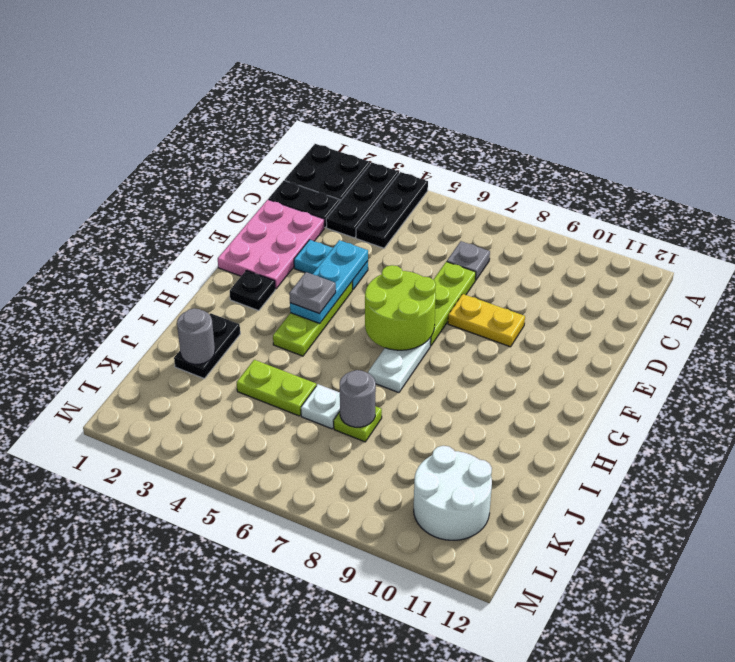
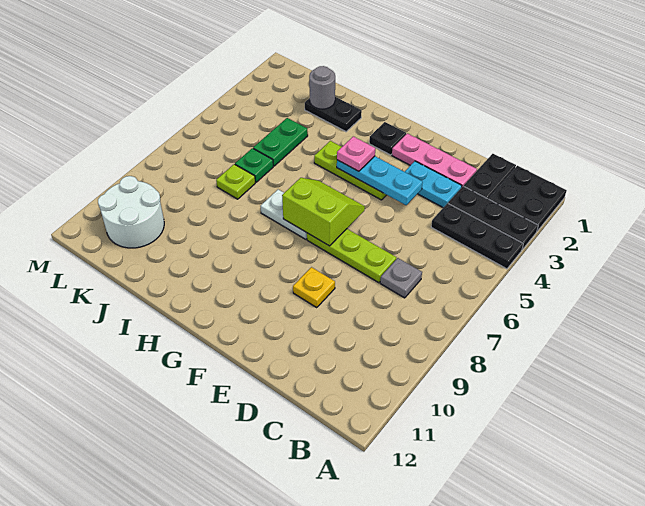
pink 2x3 plate [218,200,324,289] -> pink 1x3 plate [392,133,477,187]
cyan 1x2 plate [294,240,368,290] -> cyan 1x2 plate turned to [405,161,462,208]
yellow 1x2 plate [448,294,525,347] -> yellow 1x1 plate [293,267,335,307]
lime 2x2 round brick [365,265,436,350] -> lime 2x2 slope [282,178,365,246]
grey 1x1 plate [289,272,336,314] -> pink 1x1 plate [337,136,375,171]
lime 1x2 plate [237,360,316,416] -> green 1x2 plate [253,118,308,166]
white 1x1 plate [301,384,340,429] -> green 1x1 plate [235,148,273,182]
grey 1x1 round brick [340,370,376,427] -> none

